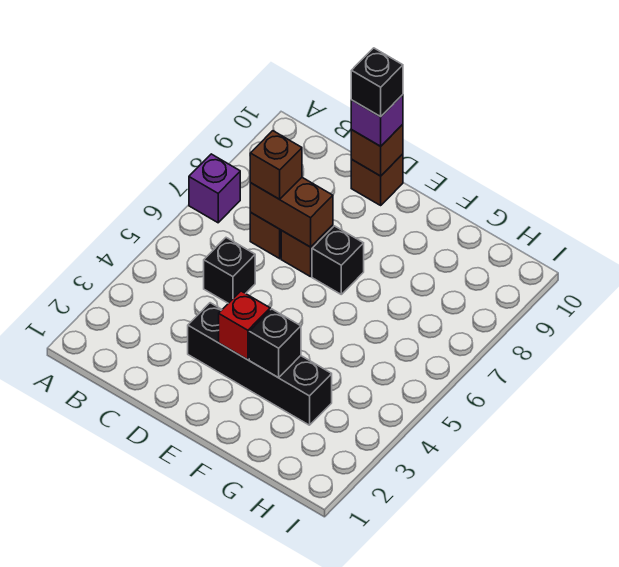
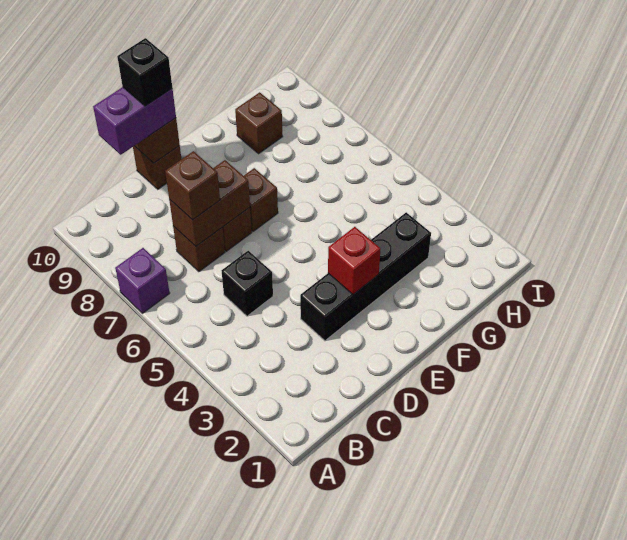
purple 1x1 brick [351,95,403,146] -> purple 1x2 brick [93,87,176,155]
black 1x1 brick [312,226,364,294] -> brown 1x1 brick [244,168,278,231]
black 1x1 brick [249,309,301,378] -> none
none -> brown 1x1 brick [235,92,283,154]

